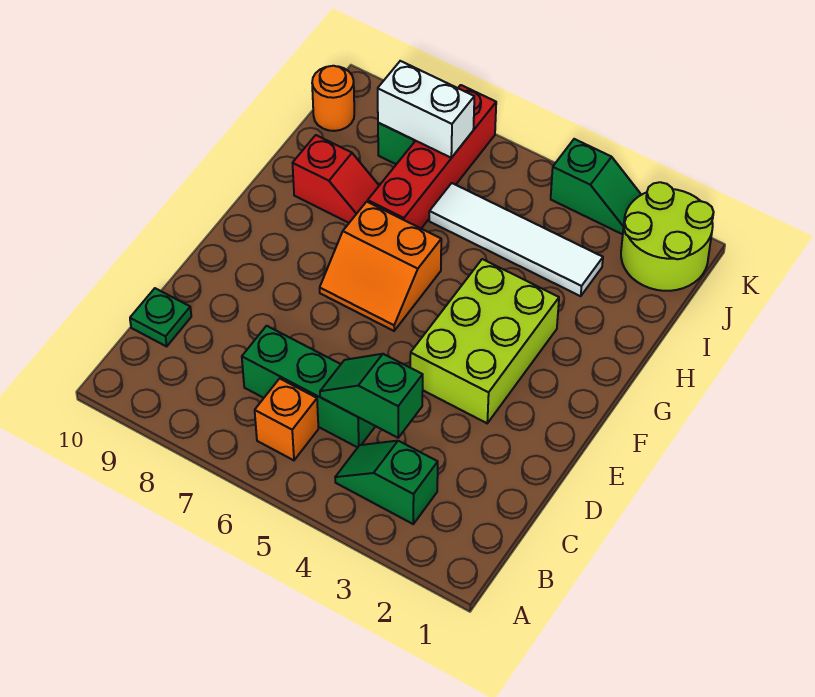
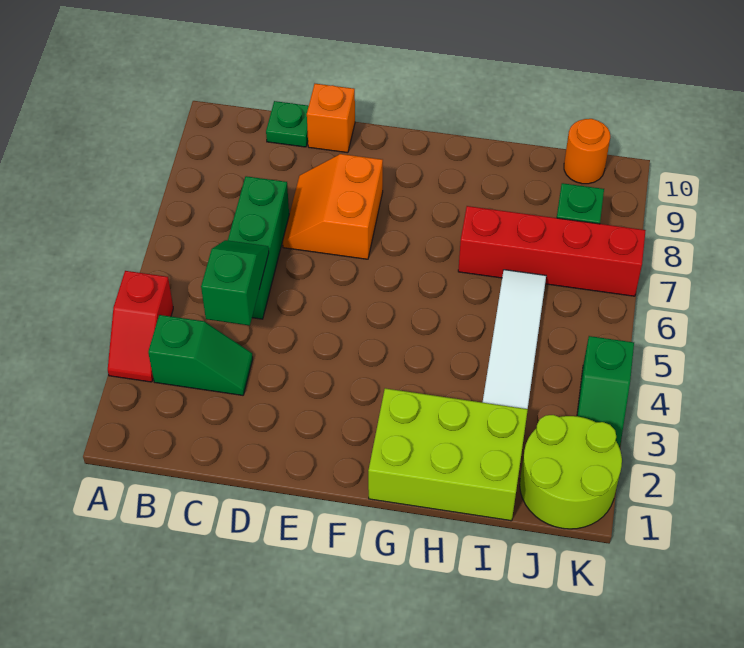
green 1x2 slope [335,441,438,524] -> green 1x2 slope turned to [148,315,253,395]
orange 1x1 brick [255,379,318,460] -> orange 1x1 brick moved to [307,84,355,153]
lime 2x3 brick [410,259,559,423] -> lime 2x3 brick moved to [368,388,528,521]
orange 2x2 slope [320,202,441,331] -> orange 2x2 slope moved to [283,154,383,259]
red 1x2 slope [293,135,379,223] -> red 1x2 slope moved to [108,271,173,382]
white 1x2 brick [378,61,474,158] -> none

